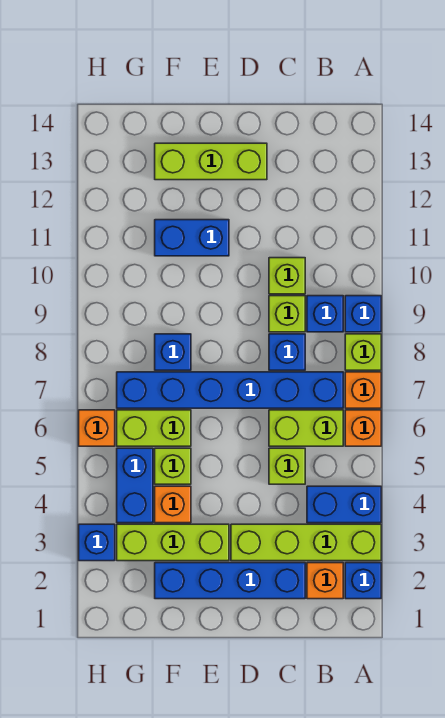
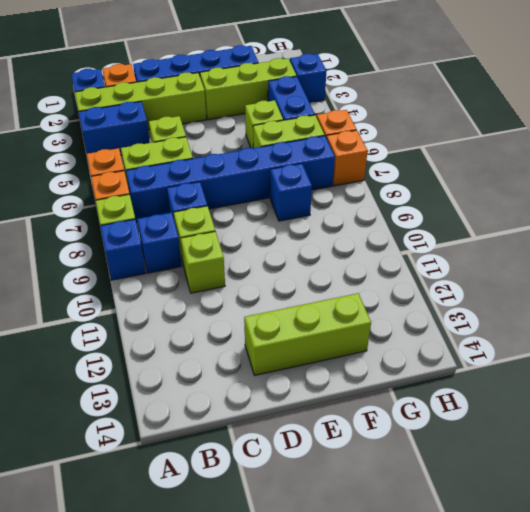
blue 1x2 brick [155,220,229,256] -> none
orange 1x1 brick [155,486,191,523] -> orange 1x1 brick moved to [326,130,368,186]

